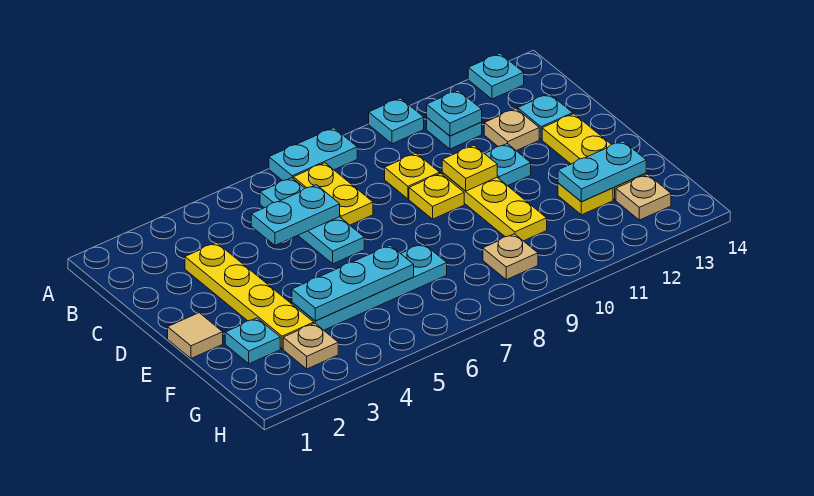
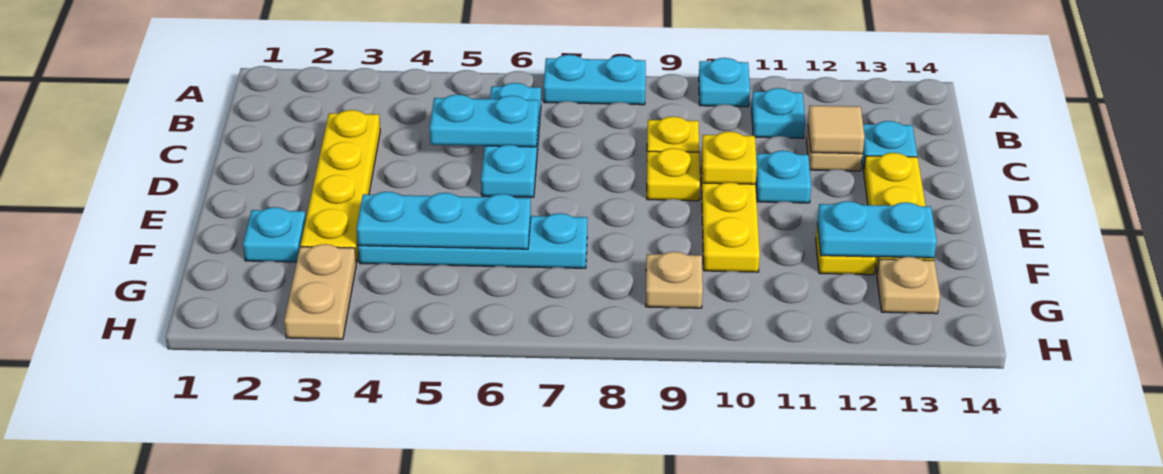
cyan 1x1 plate [468,53,524,99] -> none
yellow 1x2 plate [293,163,373,225] -> none
cyan 1x1 plate [427,90,482,136] -> none
tan 1x1 tile [168,313,223,358] -> tan 1x1 tile moved to [808,106,865,154]
tan 1x1 plate [283,323,338,369] -> tan 1x2 plate [284,244,356,339]

